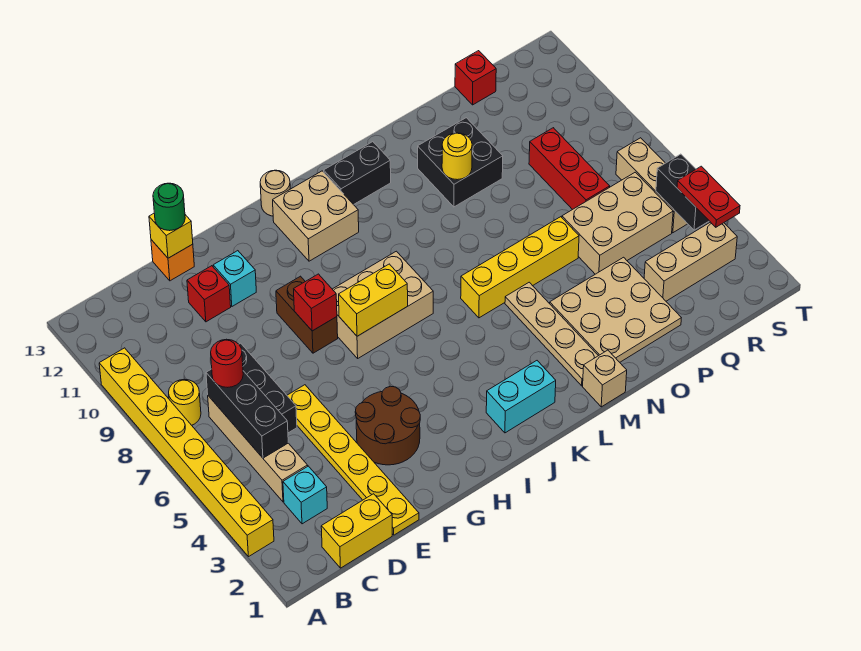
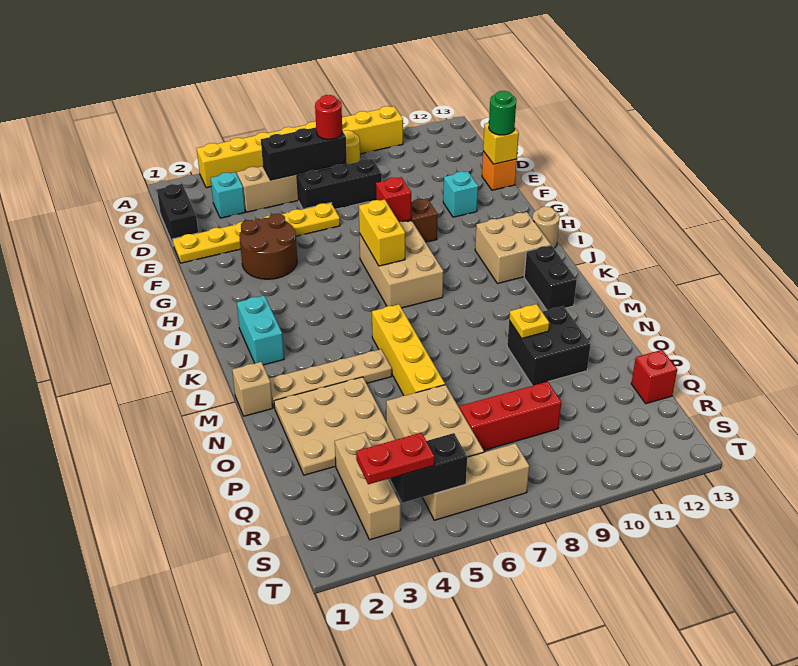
yellow 1x2 brick [321,494,392,568] -> black 1x2 brick [157,184,198,246]
red 1x1 brick [187,266,231,322] -> none
yellow 1x1 round brick [442,133,472,180] -> yellow 1x1 plate [509,304,549,338]

